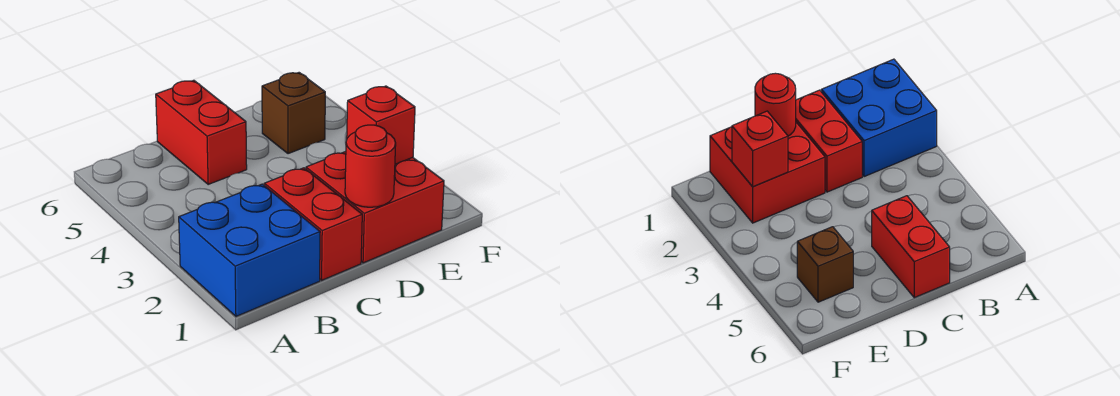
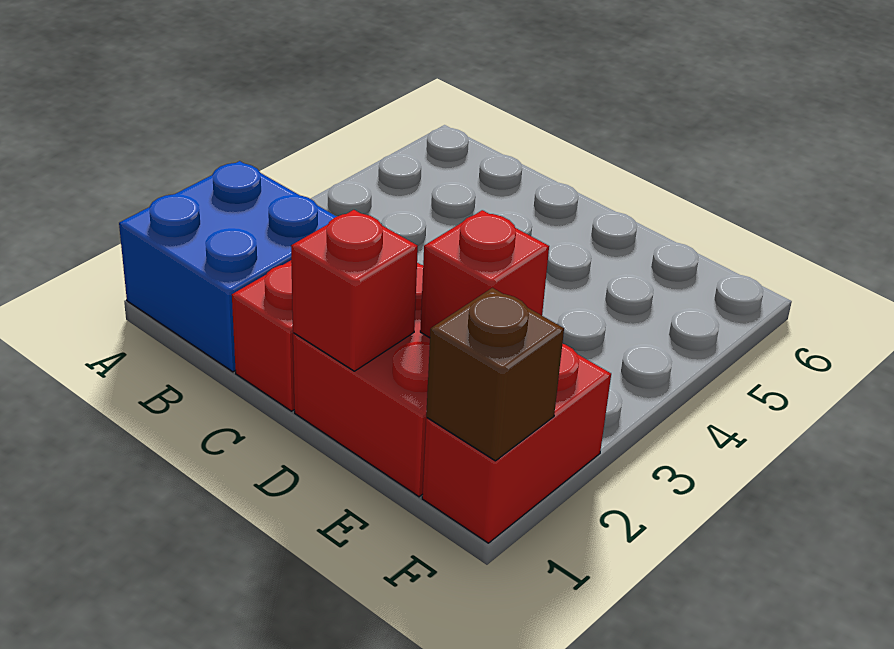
red 1x2 brick [156,80,247,184] -> red 1x2 brick moved to [422,344,611,543]
red 1x1 round brick [345,125,396,207] -> red 1x1 brick [291,210,418,371]
brown 1x1 brick [262,73,325,154] -> brown 1x1 brick moved to [426,288,564,461]

